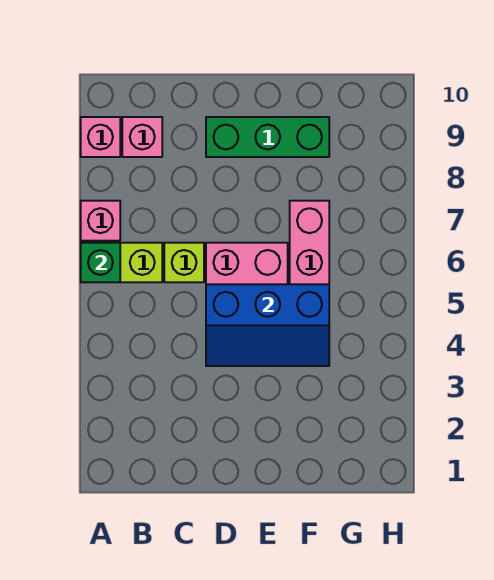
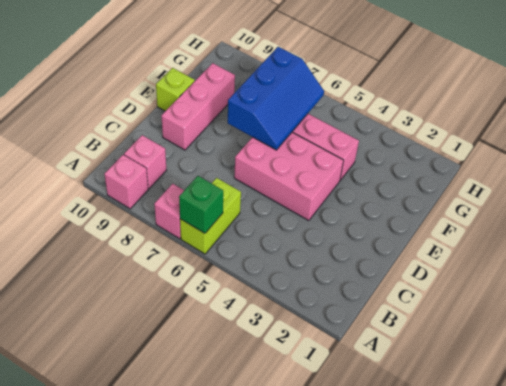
lime 1x1 brick [164,243,204,282] -> lime 1x1 brick moved to [156,68,195,111]
blue 2x3 slope [206,284,329,366] -> blue 2x3 slope moved to [228,47,324,150]
green 1x3 brick [206,117,329,157] -> pink 1x3 brick [161,63,235,150]

